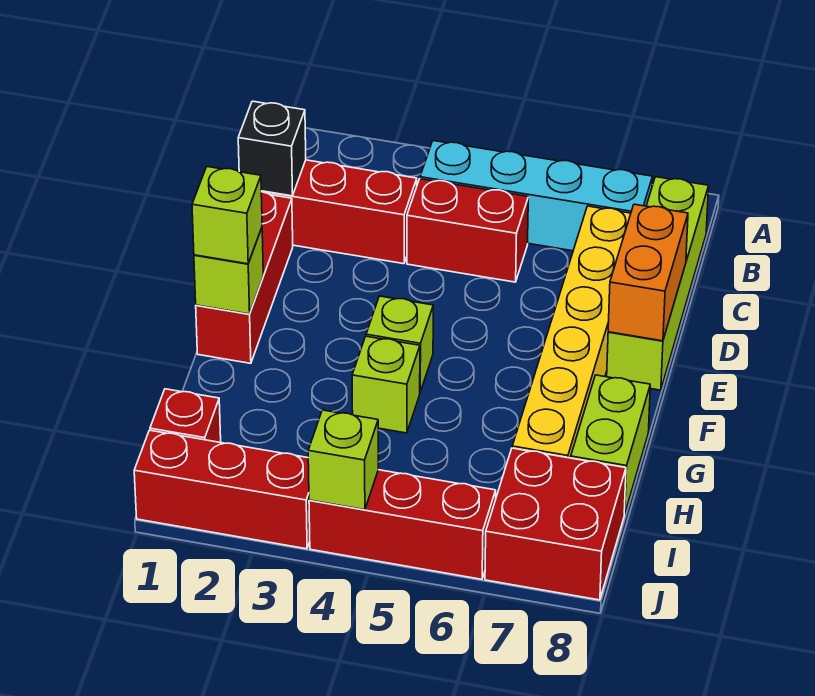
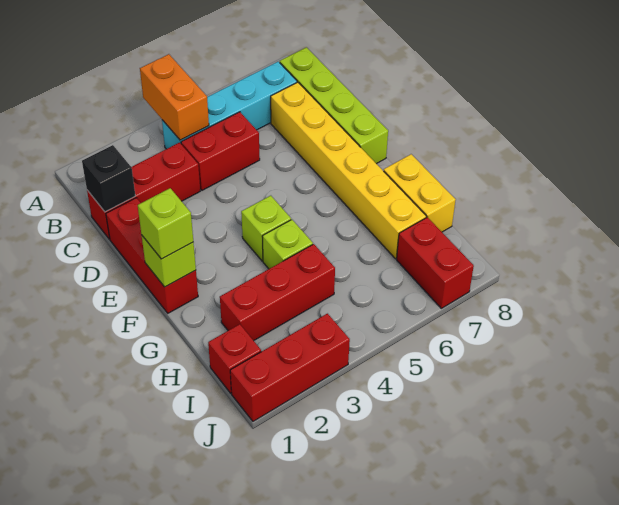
orange 1x2 brick [608,204,688,341] -> orange 1x2 brick moved to [140,54,209,140]
lime 1x2 brick [571,375,650,514] -> yellow 1x2 brick [384,154,456,232]
red 2x2 brick [485,448,626,600] -> red 1x2 brick [397,217,474,308]
red 1x3 brick [309,470,496,579] -> red 1x3 brick moved to [220,244,335,341]
lime 1x1 brick [308,410,378,510] -> none

